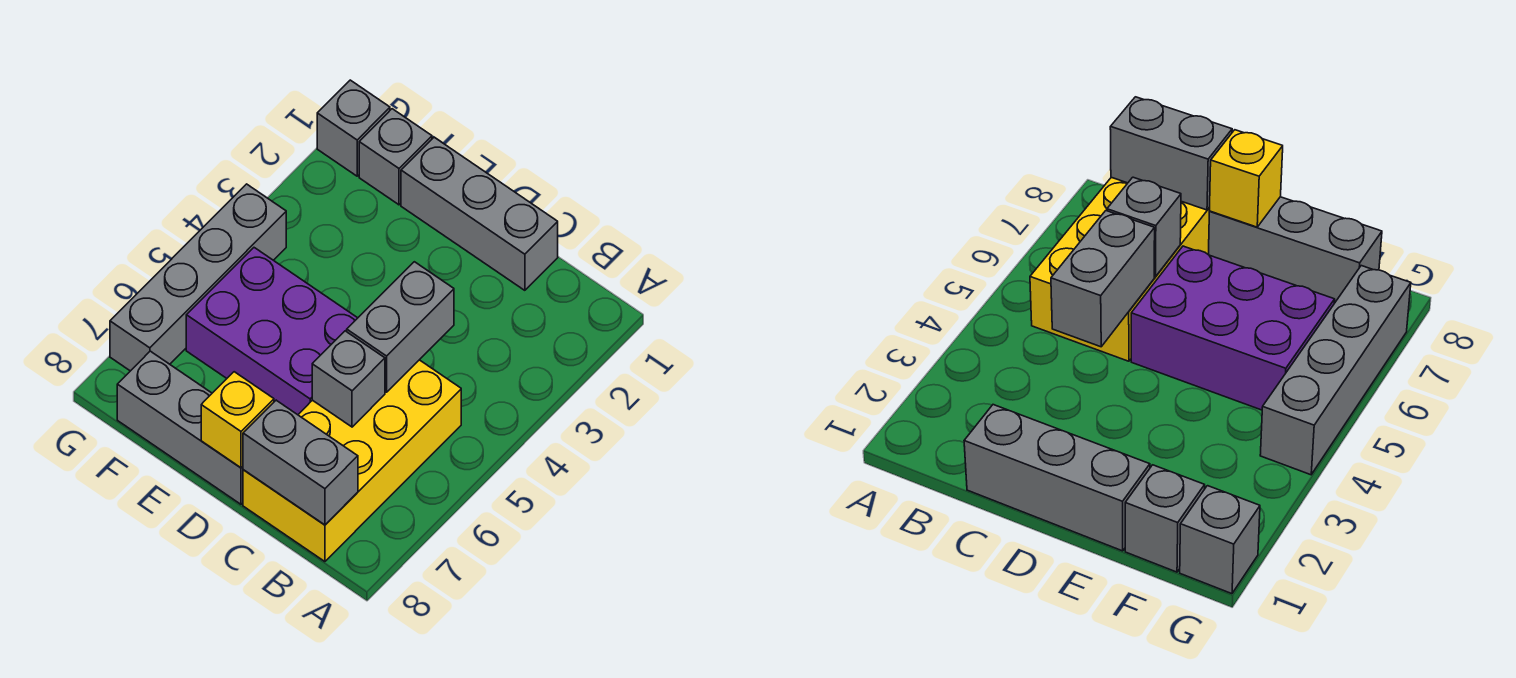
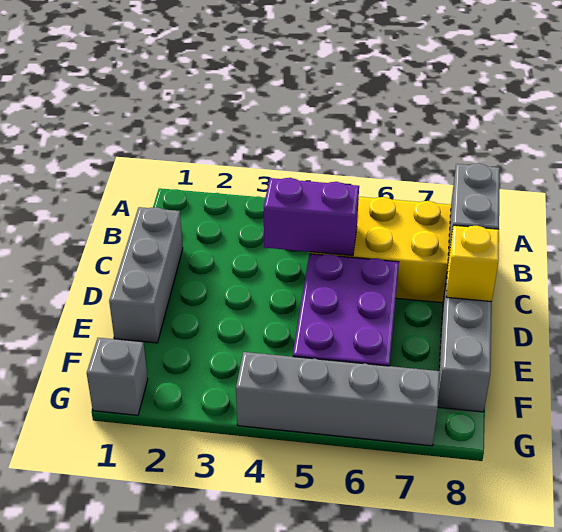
grey 1x2 brick [347,262,454,392] -> purple 1x2 brick [264,178,359,256]
grey 1x1 brick [312,331,385,427] -> none
grey 1x1 brick [359,109,432,205] -> none

